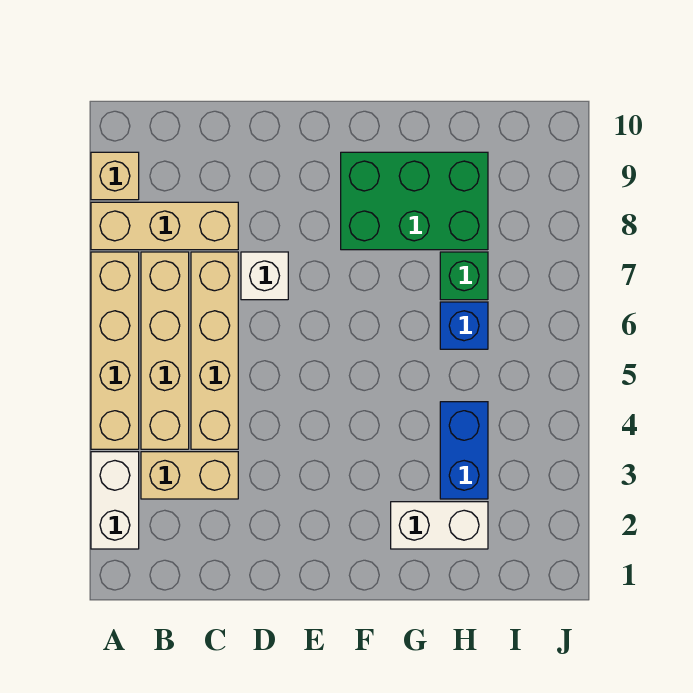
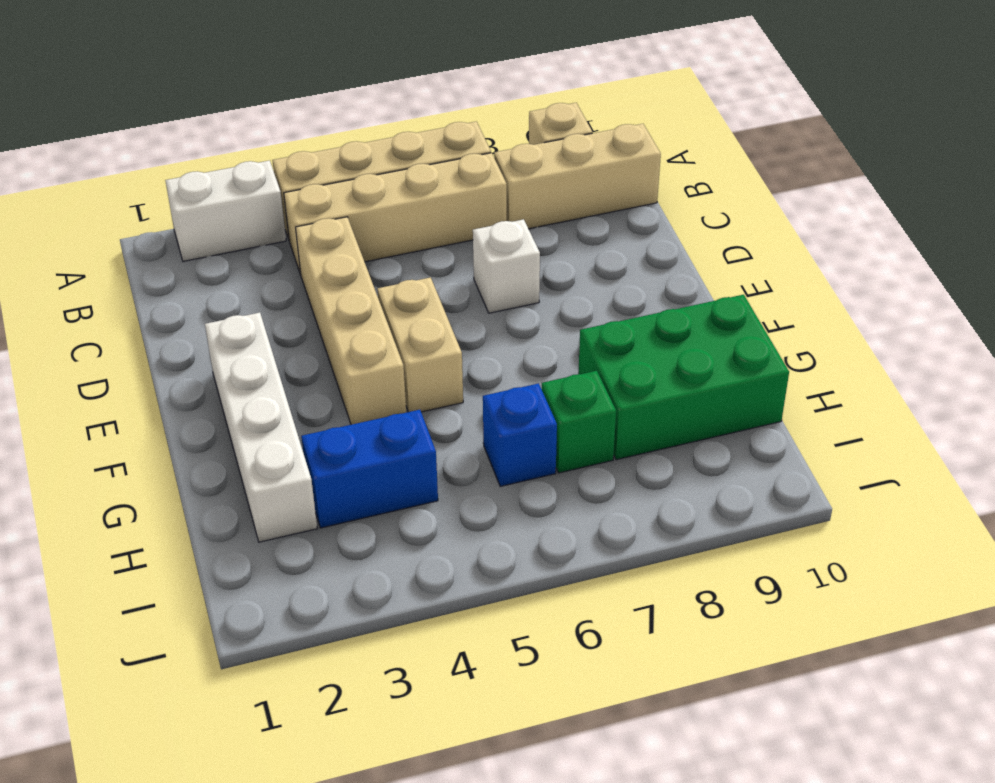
tan 1x3 brick [91,202,238,250] -> tan 1x3 brick turned to [494,124,661,229]
tan 1x2 brick [141,452,238,499] -> tan 1x2 brick moved to [377,277,463,412]
tan 1x4 brick [191,252,238,449] -> tan 1x4 brick turned to [296,217,406,425]
green 2x3 brick [341,152,488,250] -> green 2x3 brick turned to [578,295,789,460]
white 1x2 brick [391,502,488,549] -> white 1x4 brick [205,312,317,542]

